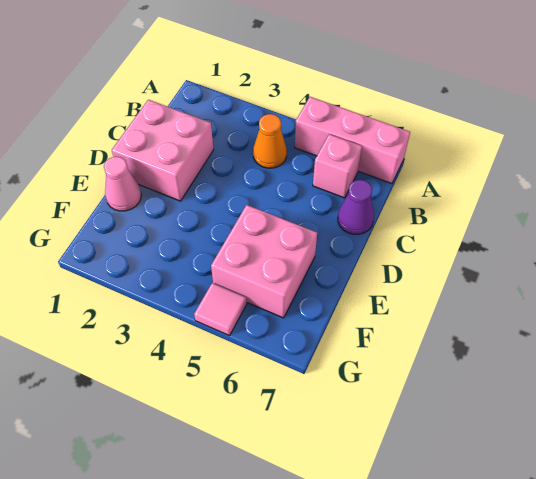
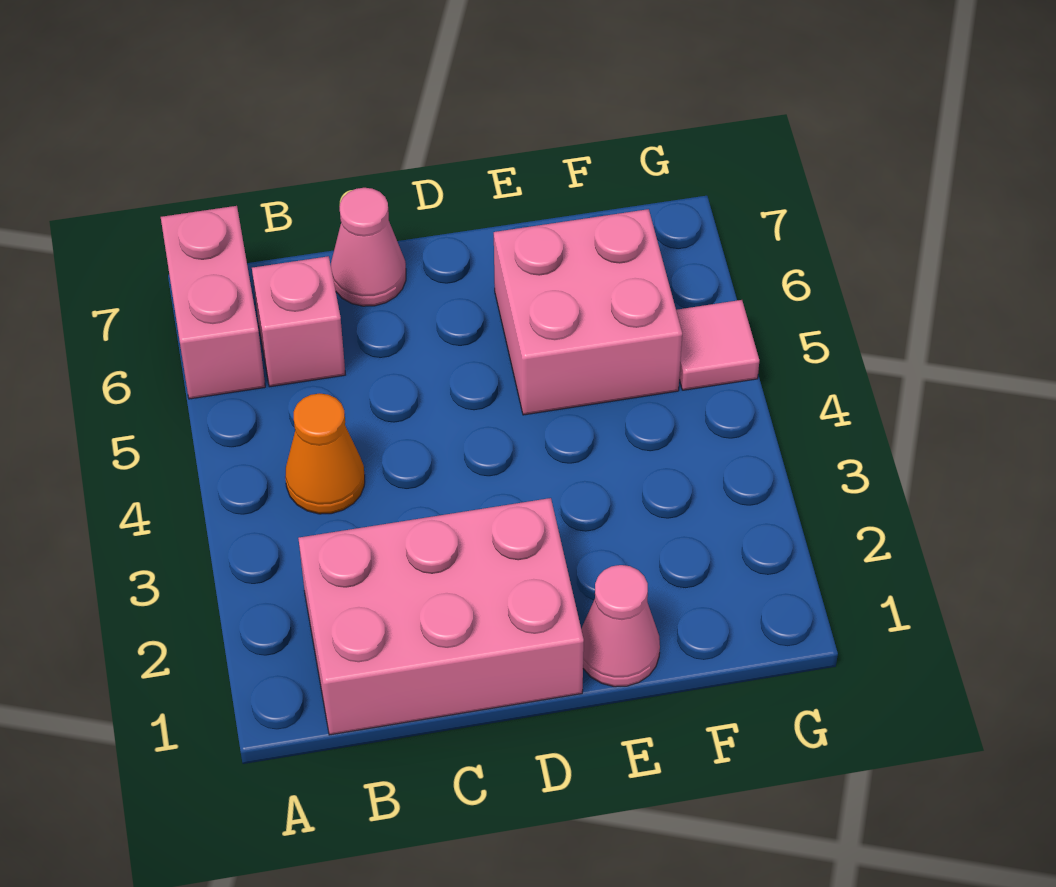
pink 1x3 brick [295,97,410,184] -> pink 1x2 brick [161,206,265,399]
pink 2x2 brick [112,100,214,201] -> pink 2x3 brick [298,498,584,735]
purple 1x1 cone [338,180,374,234] -> pink 1x1 cone [331,188,406,306]

